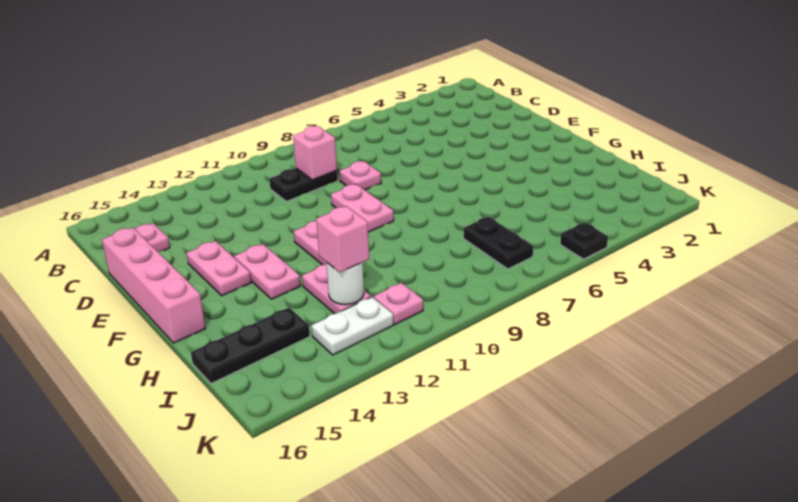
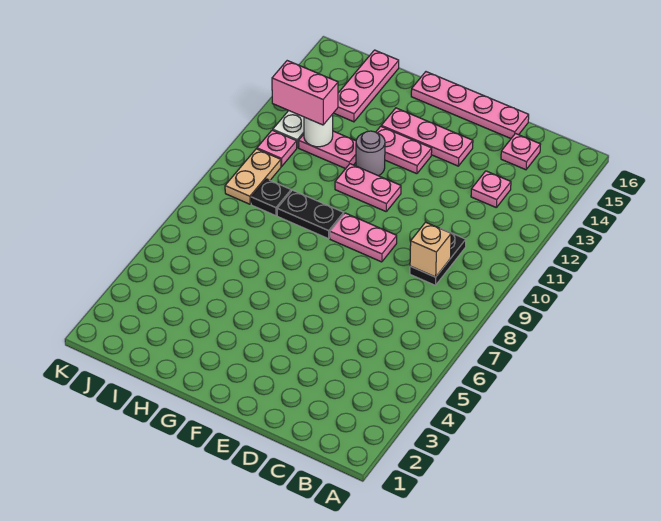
pink 1x1 brick [293,126,337,180] -> tan 1x1 brick [410,222,451,277]
pink 1x1 plate [339,161,381,190] -> pink 1x1 plate moved to [471,171,511,207]
pink 1x4 brick [102,227,206,343] -> pink 1x4 plate [411,72,529,138]
pink 1x2 plate [186,241,251,296] -> pink 1x3 plate [381,108,473,166]
none -> grey 1x1 round brick [356,131,385,176]
black 1x2 plate [464,217,533,269] -> black 1x2 plate moved to [277,190,344,239]
pink 1x1 brick [316,206,369,272] -> pink 1x2 brick [272,61,338,125]
black 1x3 plate [191,308,310,383] -> pink 1x3 plate [334,50,399,122]
none -> tan 1x2 plate [225,149,281,204]
black 1x1 plate [560,222,608,259] -> black 1x1 plate moved to [251,179,291,216]

